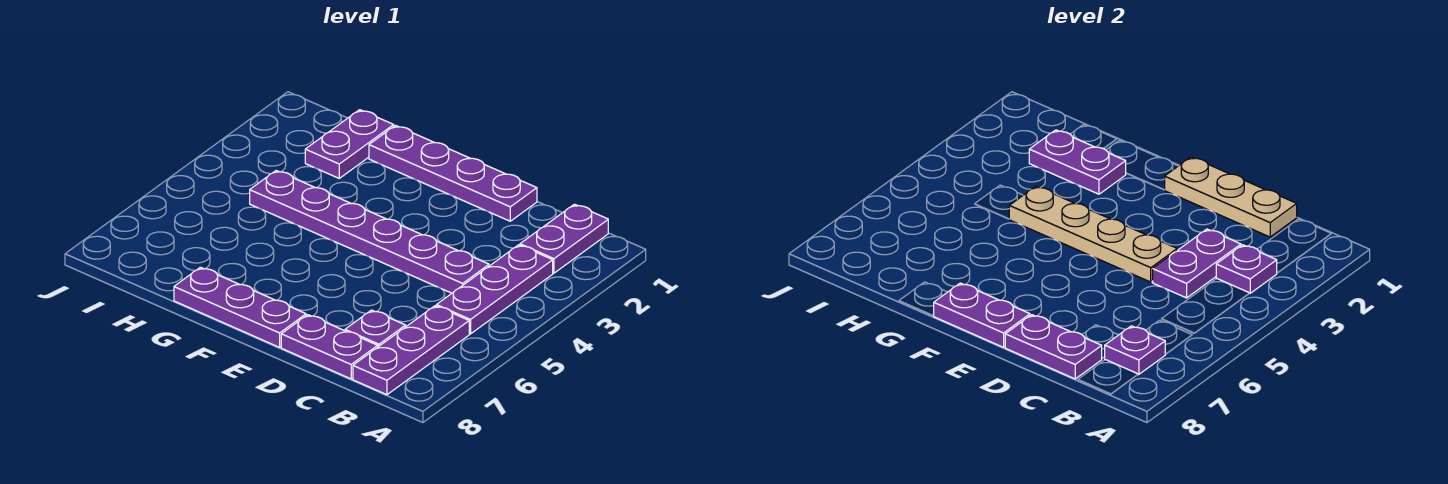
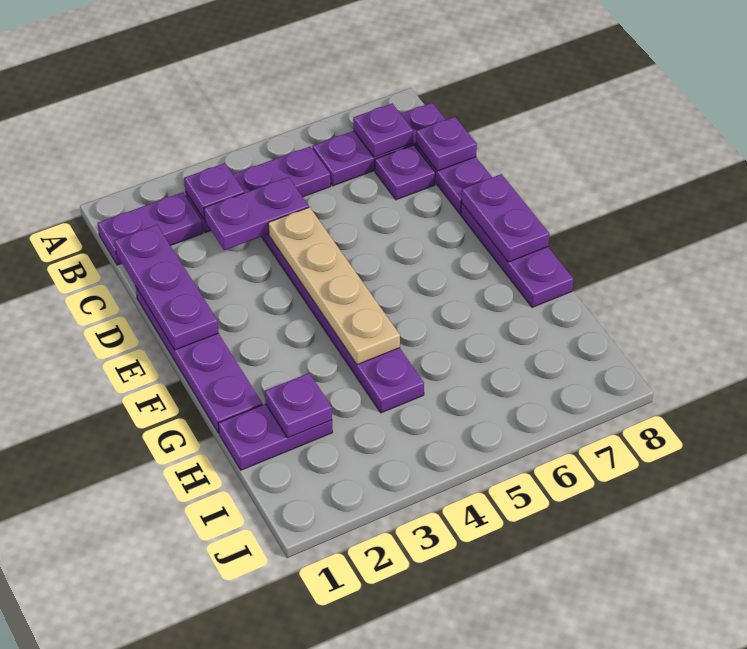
tan 1x3 plate [1165,157,1297,237] -> purple 1x3 plate [114,225,219,350]
purple 1x2 plate [1005,315,1102,379] -> purple 1x1 plate [416,117,477,171]
purple 1x2 plate [1029,130,1126,194] -> purple 1x1 plate [265,373,332,438]

